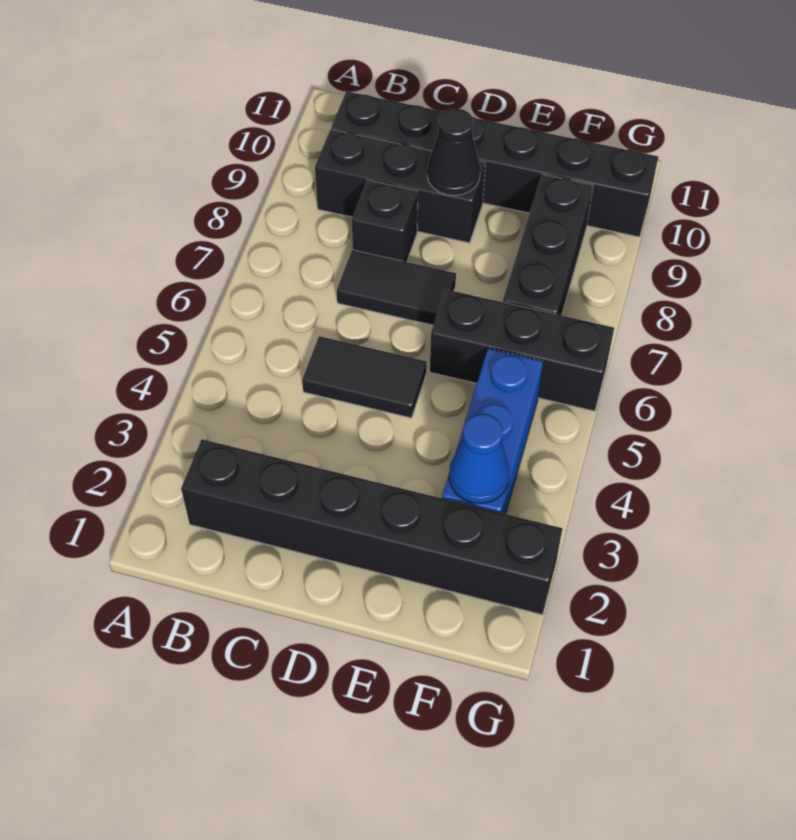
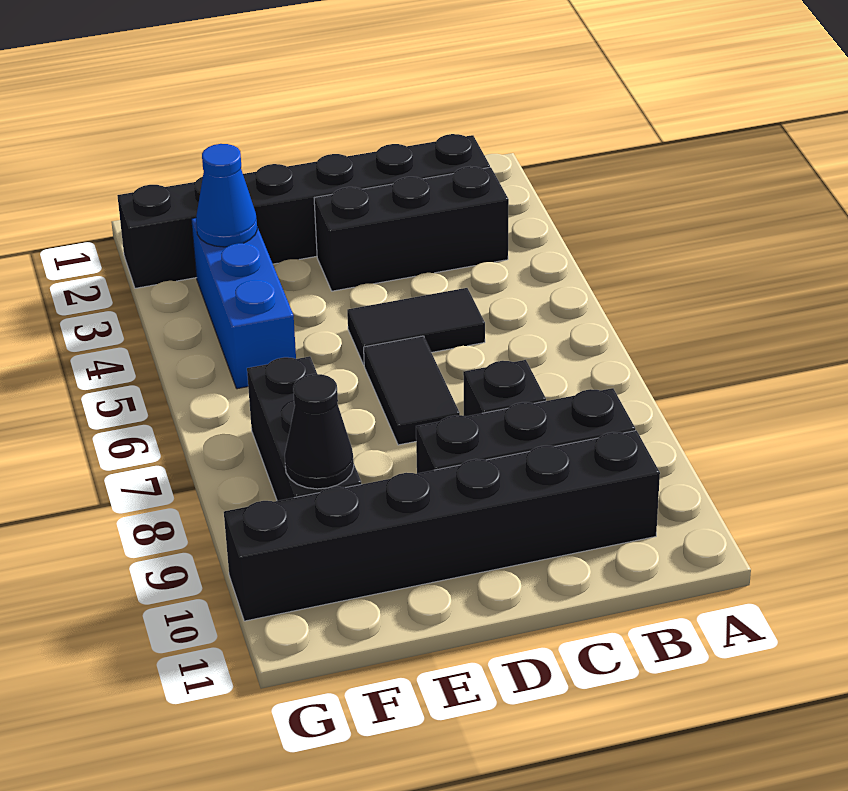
black 1x2 tile [337,250,456,325] -> black 1x2 tile turned to [364,336,460,445]
black 1x1 cone [427,108,480,196] -> black 1x1 cone moved to [285,374,354,489]
black 1x3 brick [430,290,614,411] -> black 1x3 brick moved to [314,166,509,291]

